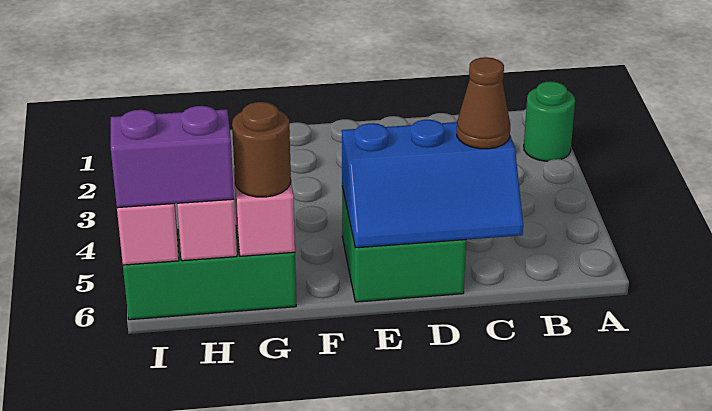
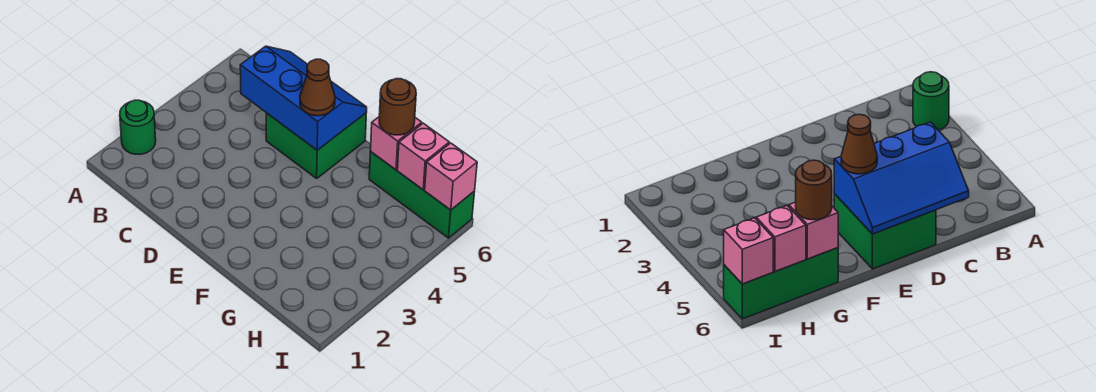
brown 1x1 cone [457,57,510,149] -> brown 1x1 cone moved to [300,59,335,116]
purple 1x2 brick [111,106,234,208] -> none

